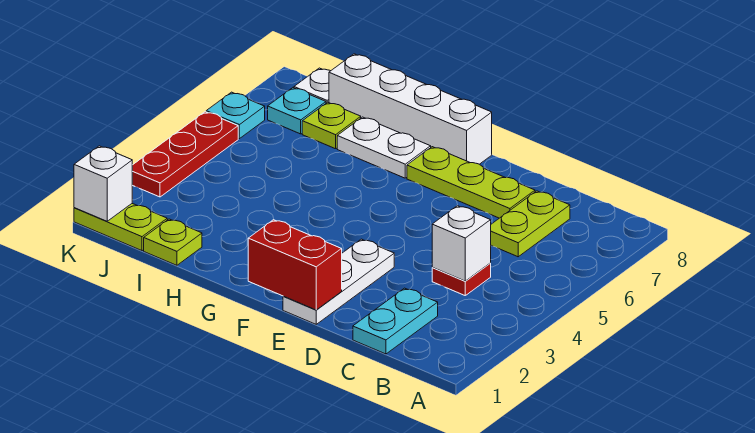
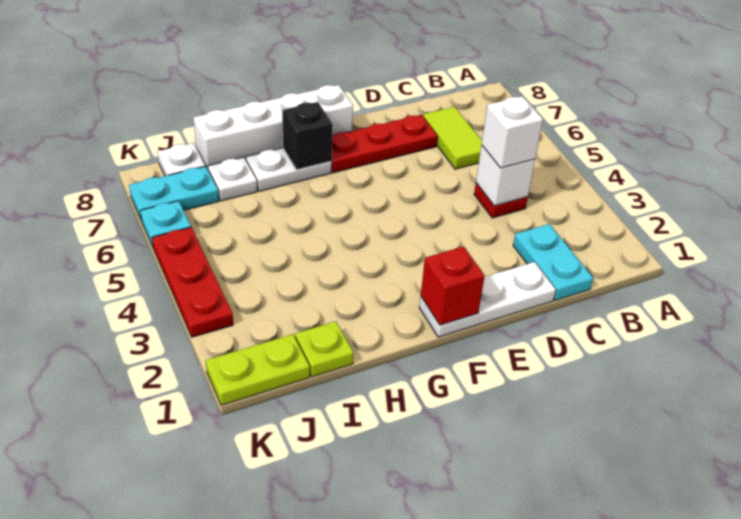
lime 1x2 plate [491,191,570,257] -> lime 1x2 tile [423,107,482,169]
lime 1x3 plate [407,147,535,218] -> red 1x3 plate [331,115,437,173]
white 1x3 plate [283,239,394,324] -> white 1x3 plate turned to [419,262,556,337]
red 1x2 brick [248,220,342,310] -> red 1x1 brick [421,247,485,325]
none -> black 1x1 brick [282,102,333,170]
lime 1x1 plate [302,102,361,149] -> white 1x1 plate [208,157,257,201]
cyan 1x1 plate [268,88,326,134] -> cyan 1x2 plate [129,166,219,221]
white 1x1 brick [74,146,132,221] -> white 1x1 brick moved to [482,96,543,168]

